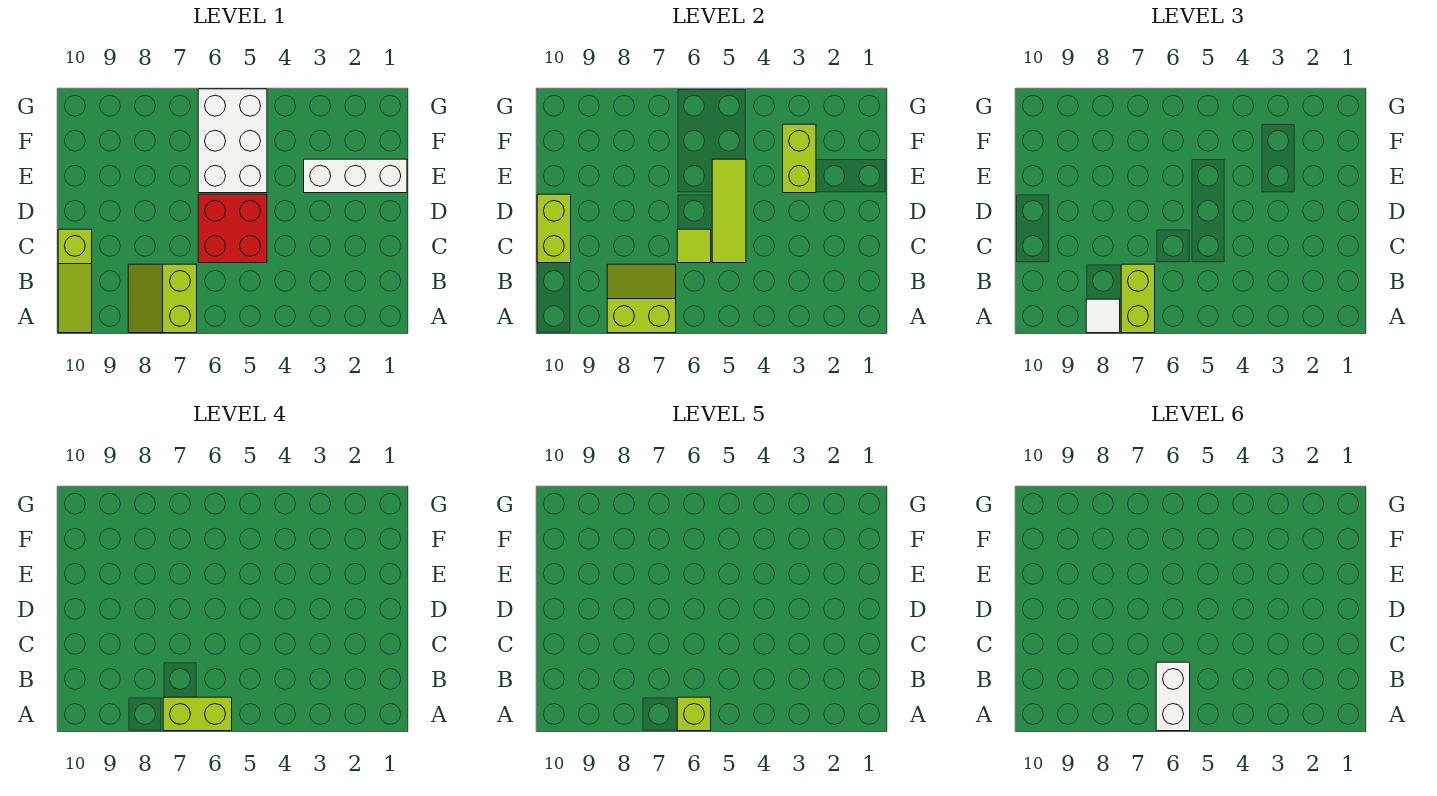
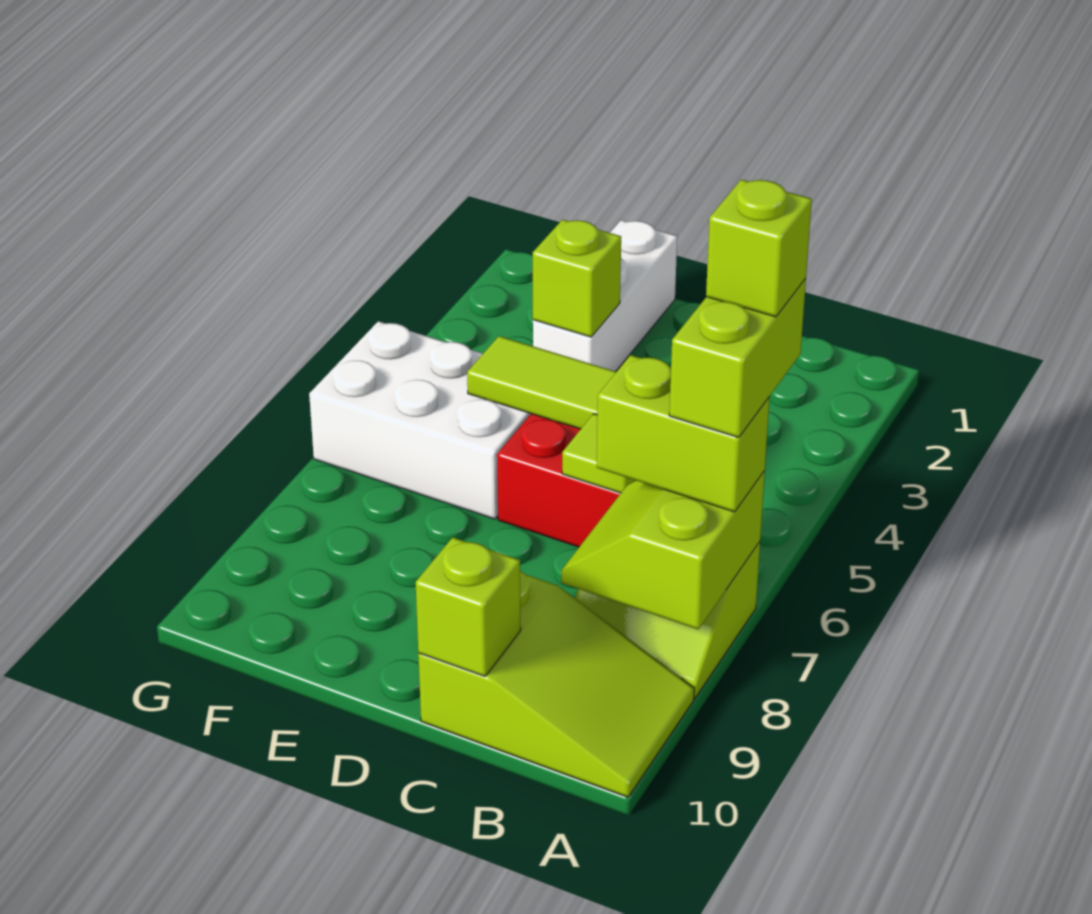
white 1x2 brick [1156,662,1190,731] -> none
white 1x1 tile [1086,299,1120,333] -> none
lime 1x3 slope [58,229,92,333] -> lime 2x3 slope [418,571,694,797]
lime 1x2 brick [537,194,571,263] -> lime 1x1 brick [416,537,521,676]
lime 1x2 brick [783,124,816,193] -> lime 1x1 brick [533,220,621,337]

